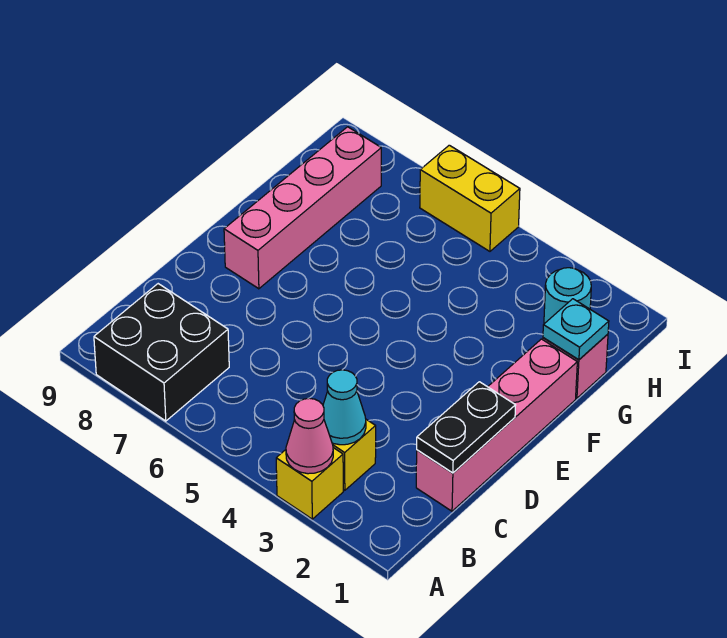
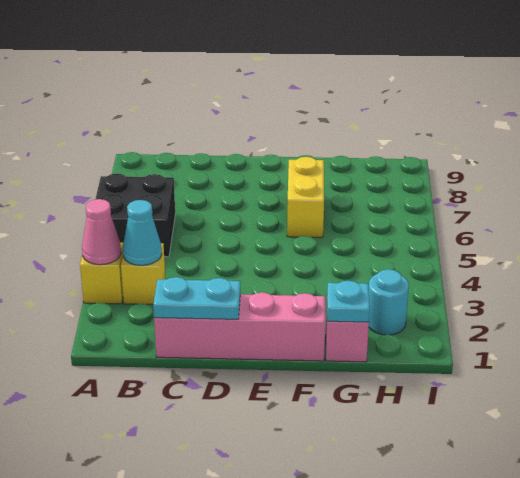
black 2x2 brick [94,284,229,421] -> black 2x2 brick moved to [96,173,175,257]
black 1x2 plate [417,382,516,473] -> cyan 1x2 plate [153,277,240,319]
pink 1x4 brick [224,127,381,289] -> none
yellow 1x2 brick [420,145,520,251] -> yellow 1x2 brick moved to [287,157,324,237]

